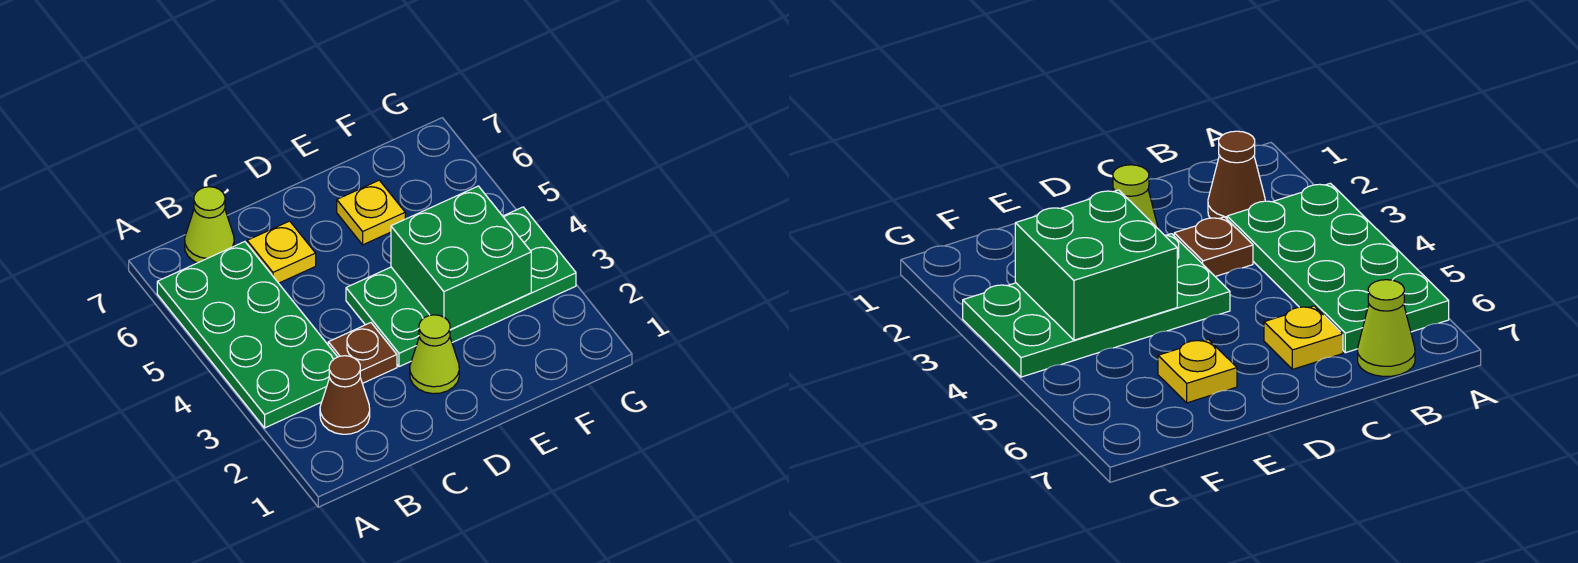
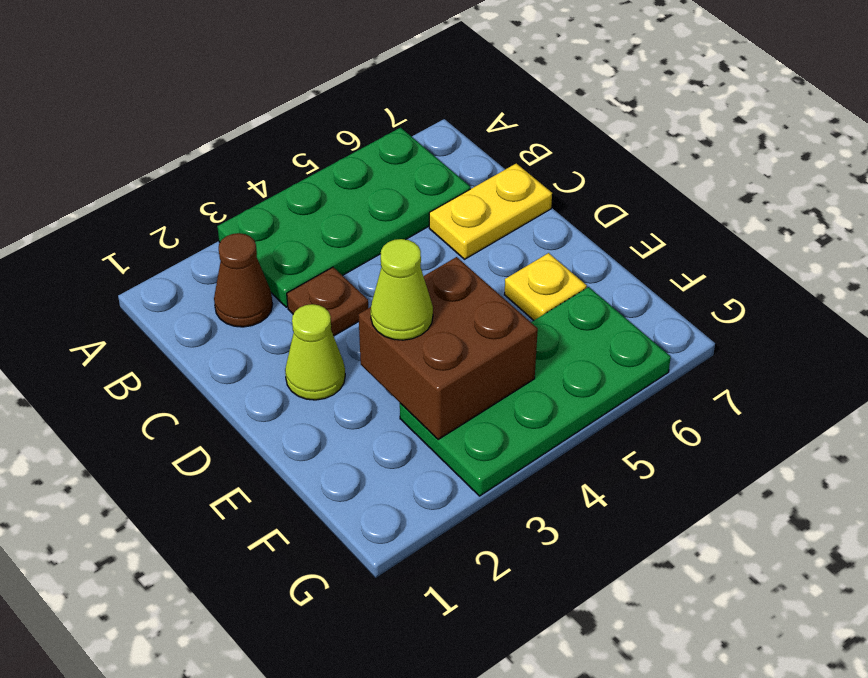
lime 1x1 cone [185,187,234,263] -> lime 1x1 cone moved to [371,239,433,340]
yellow 1x1 plate [247,221,316,283] -> yellow 1x2 plate [429,163,552,259]
green 2x4 plate [346,207,576,367] -> green 2x4 plate turned to [400,287,671,496]
green 2x2 brick [391,186,531,330] -> brown 2x2 brick [358,257,538,440]

